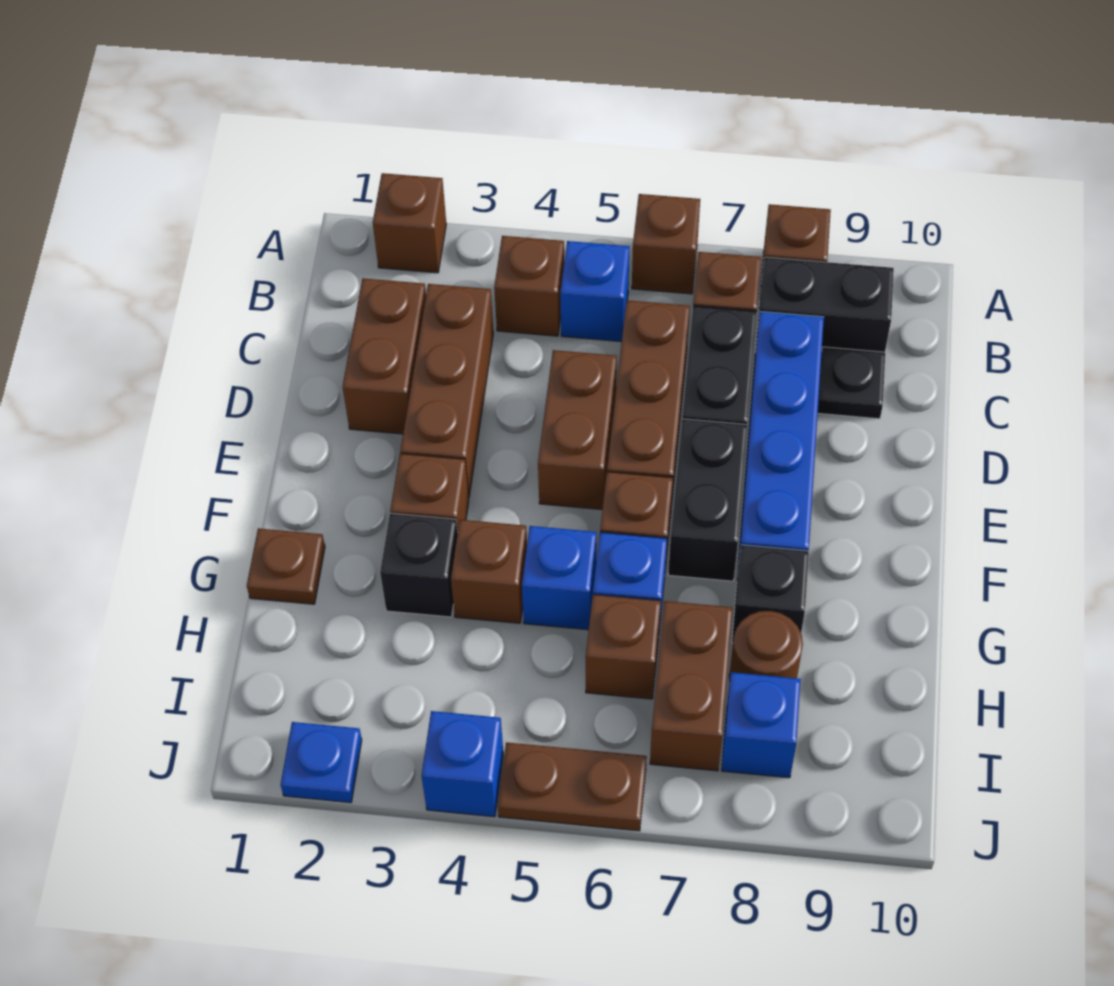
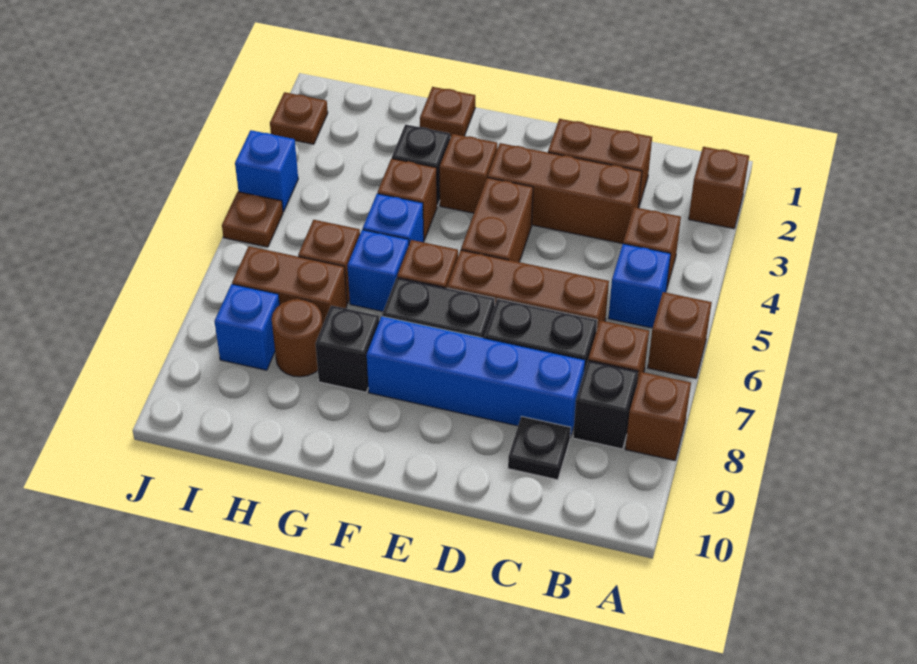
black 1x2 brick [756,257,894,352] -> black 1x1 brick [573,361,638,449]
brown 1x2 brick [538,350,617,509] -> brown 1x2 brick turned to [461,178,533,262]
blue 1x1 plate [281,722,362,803] -> brown 1x1 plate [270,92,328,144]
brown 1x2 plate [498,742,647,831] -> brown 1x1 plate [222,192,283,247]

